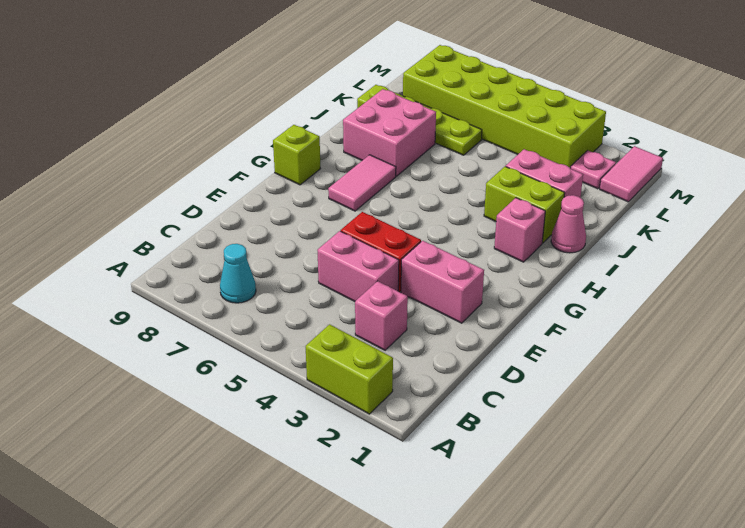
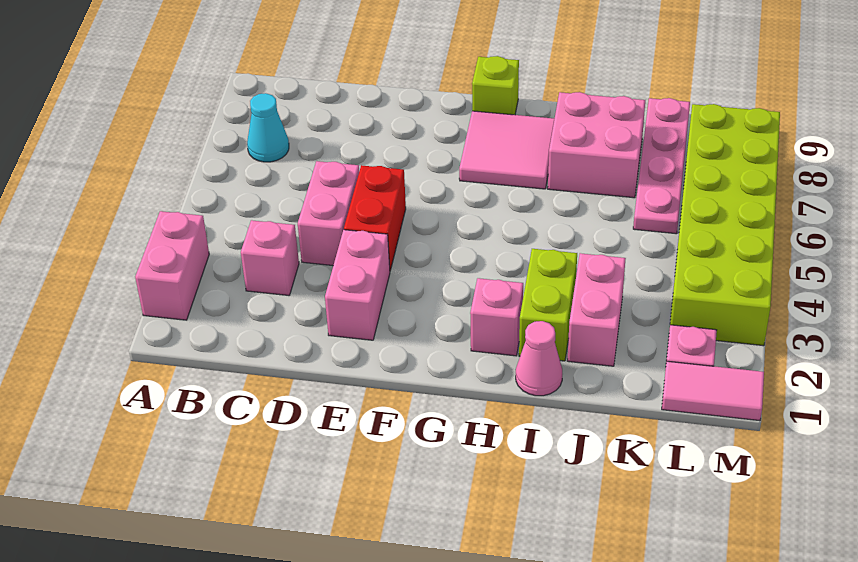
lime 1x2 brick [306,324,393,414] -> pink 1x2 brick [135,211,209,320]
pink 1x2 tile [328,155,396,211] -> pink 2x2 tile [459,111,555,189]
lime 1x4 plate [357,85,482,155] -> pink 1x4 plate [633,98,690,234]

